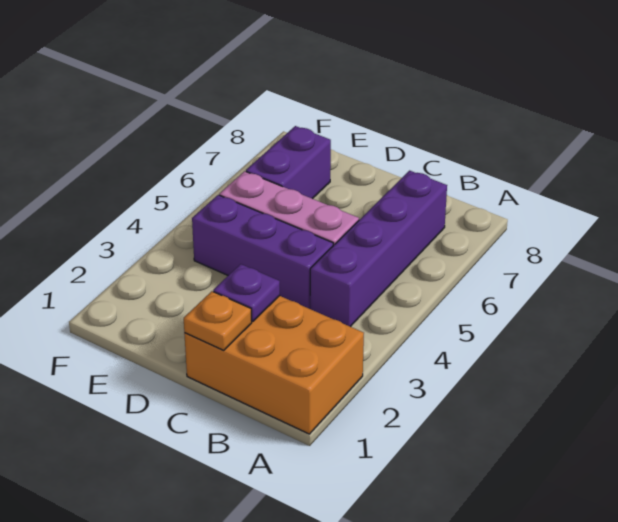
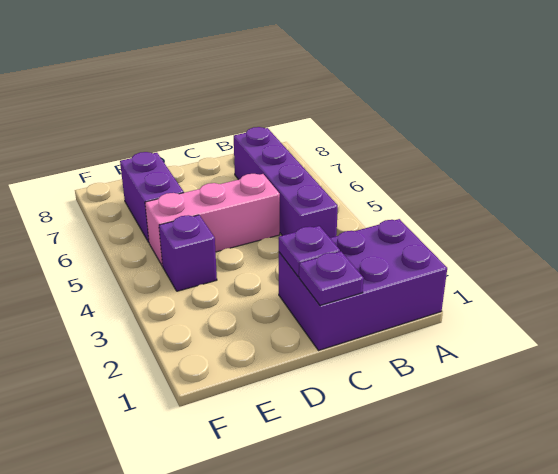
orange 2x3 brick [184,296,364,434] -> purple 2x3 brick [279,219,447,351]
orange 1x1 plate [184,291,252,350] -> purple 1x1 plate [299,252,364,305]
purple 1x3 brick [192,195,333,309] -> purple 1x1 brick [159,215,217,291]

